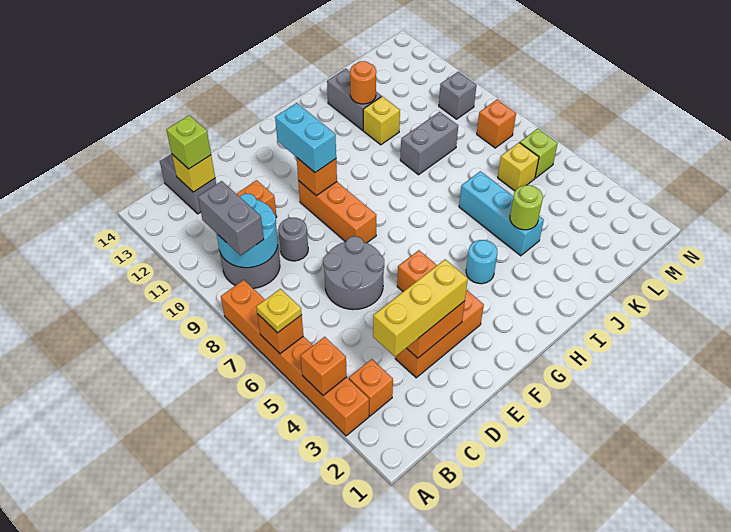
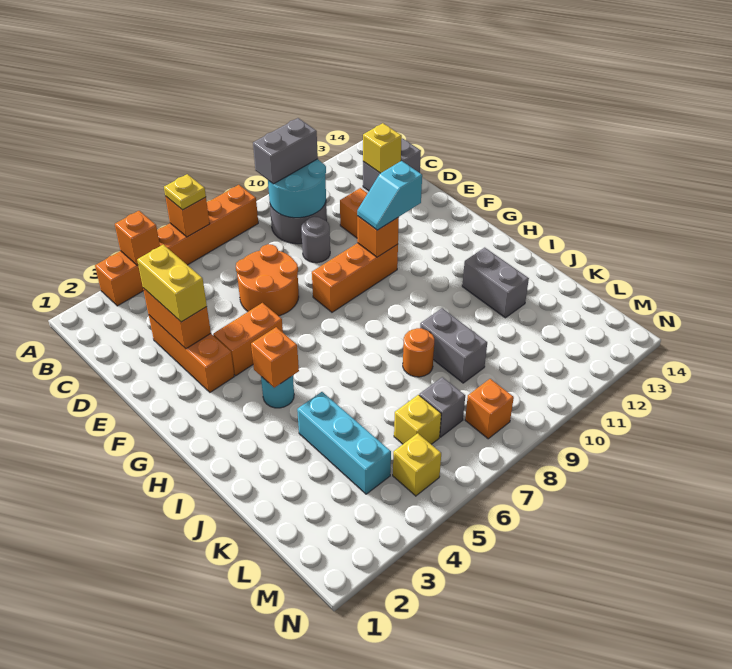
orange 1x1 brick [349,359,393,416] -> orange 1x1 brick moved to [251,327,299,388]
yellow 1x3 brick [373,260,468,357] -> yellow 1x2 brick [137,245,207,322]
lime 1x1 brick [167,115,211,169] -> none
grey 2x2 round brick [323,236,384,310] -> orange 2x2 round brick [236,244,299,316]
cyan 1x2 brick [275,103,336,173] -> cyan 1x2 slope [357,161,422,230]
cyan 1x3 brick [459,171,544,256] -> cyan 1x3 brick turned to [297,392,391,494]
lime 1x1 round brick [510,185,543,230] -> none
yellow 1x1 brick [363,96,400,145] -> yellow 1x1 brick moved to [393,433,441,496]
grey 1x2 brick [327,69,381,130] -> grey 1x2 brick turned to [462,248,529,318]
orange 1x1 round brick [350,61,376,104] -> orange 1x1 round brick moved to [403,328,434,377]
lime 1x1 brick [520,129,558,178] -> none
grey 1x1 brick [439,72,476,119] -> grey 1x1 brick moved to [419,377,465,437]

